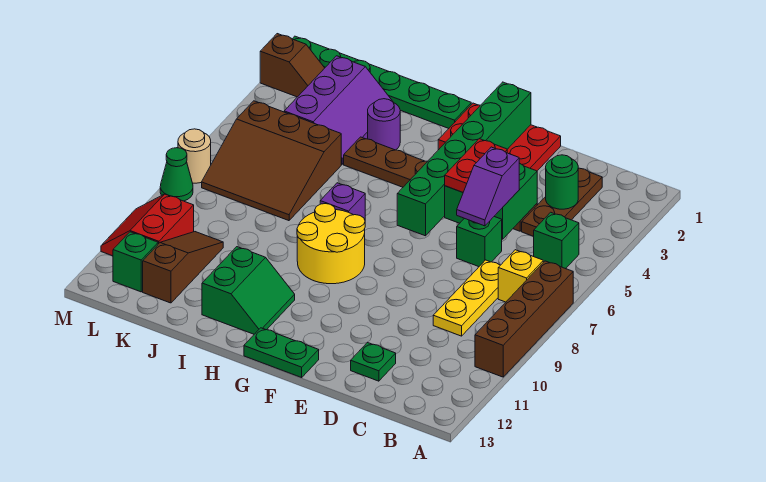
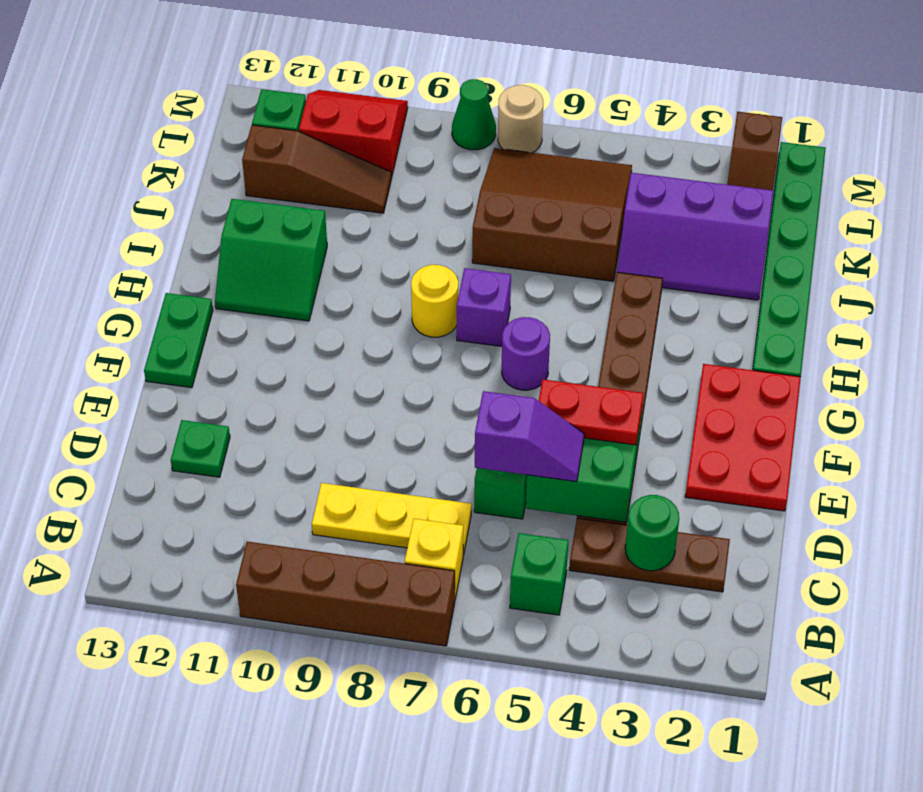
purple 1x2 slope [457,147,519,226] -> purple 1x2 slope turned to [475,391,584,482]
green 1x6 brick [397,82,531,236] -> none
yellow 2x2 round brick [297,204,365,284] -> yellow 1x1 round brick [411,265,458,337]
purple 1x1 round brick [368,99,400,150] -> purple 1x1 round brick moved to [502,317,550,390]
brown 3x3 slope [202,101,341,221] -> brown 3x3 slope turned to [472,148,632,281]

